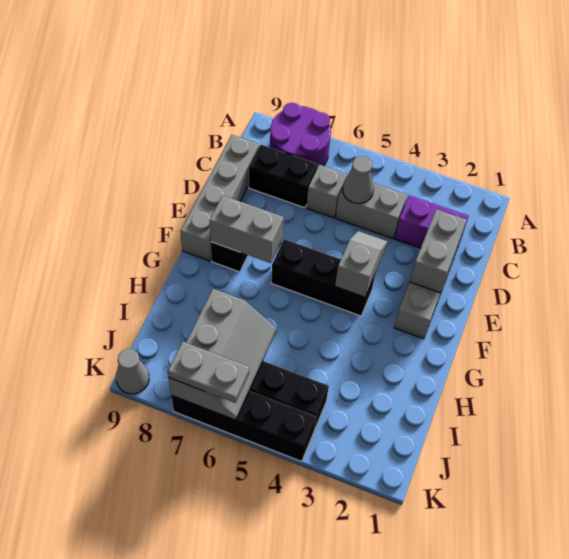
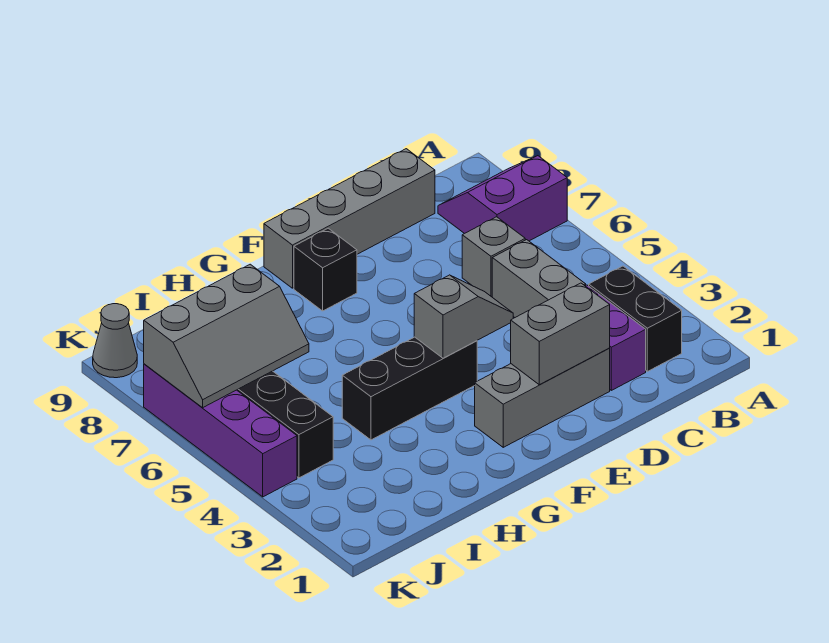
purple 2x2 round brick [270,103,331,167] -> purple 2x2 slope [438,156,567,241]
grey 1x1 cone [343,156,374,203] -> none
black 1x2 brick [249,144,318,208] -> black 1x2 brick moved to [589,266,682,371]
black 1x3 brick [271,239,375,316] -> black 1x3 brick turned to [342,337,477,440]
grey 1x2 brick [209,195,284,263] -> none
black 1x4 brick [171,391,316,462] -> purple 1x4 brick [144,364,297,497]
grey 1x2 plate [168,342,250,403] -> none

